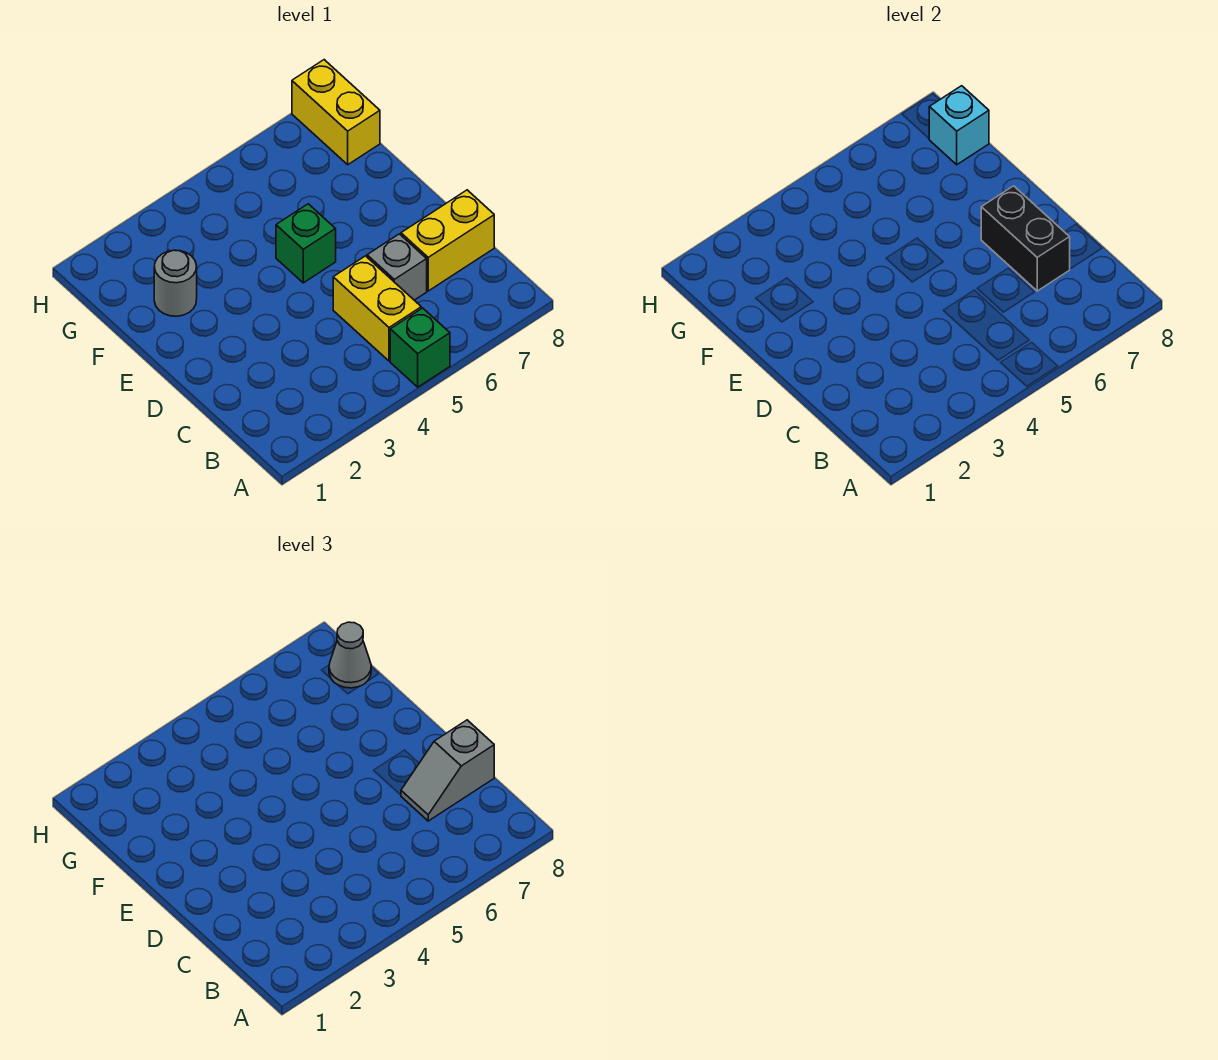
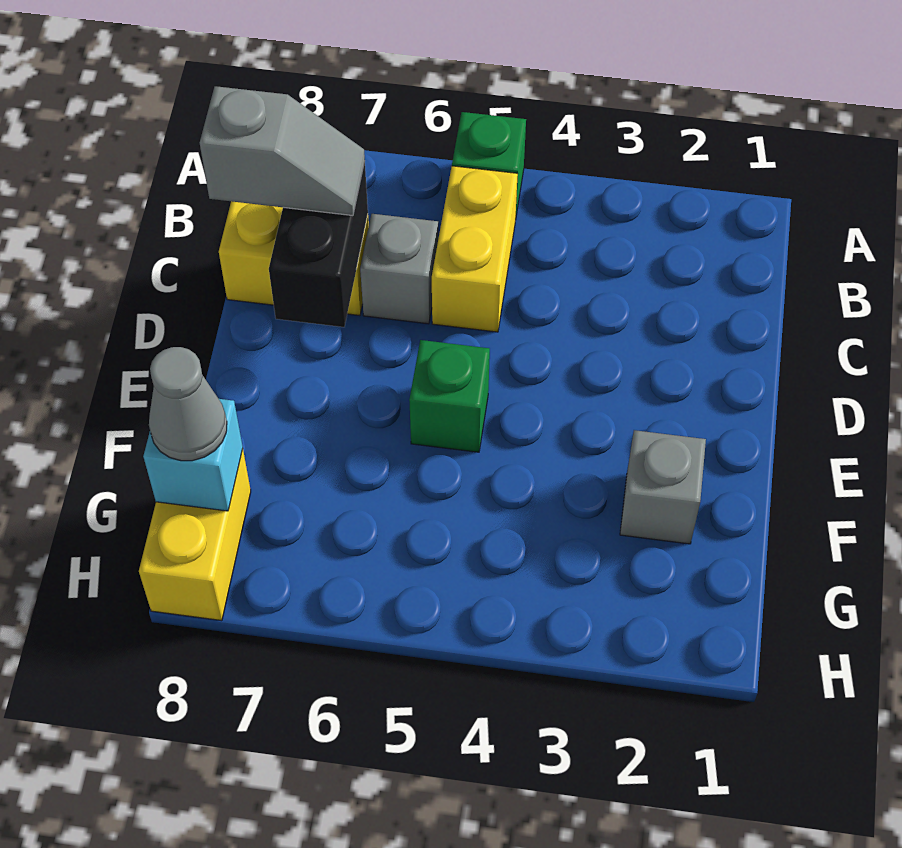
grey 1x1 round brick [154,250,197,316] -> grey 1x1 brick [620,430,706,544]

